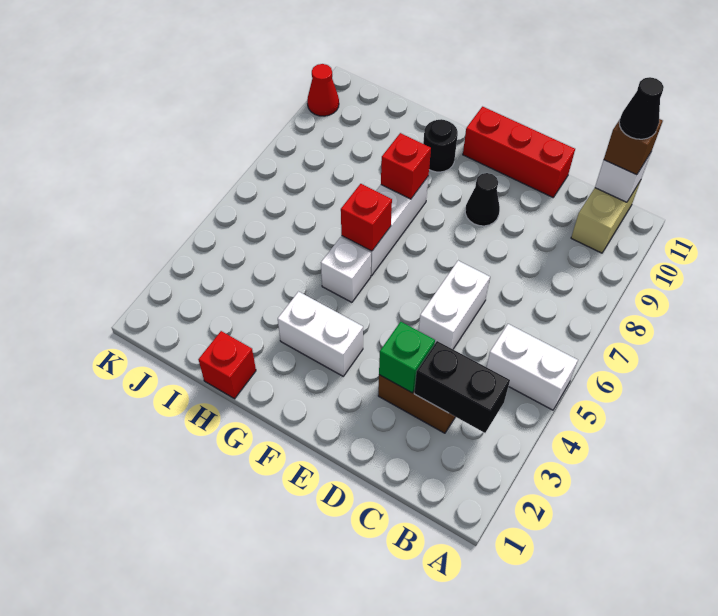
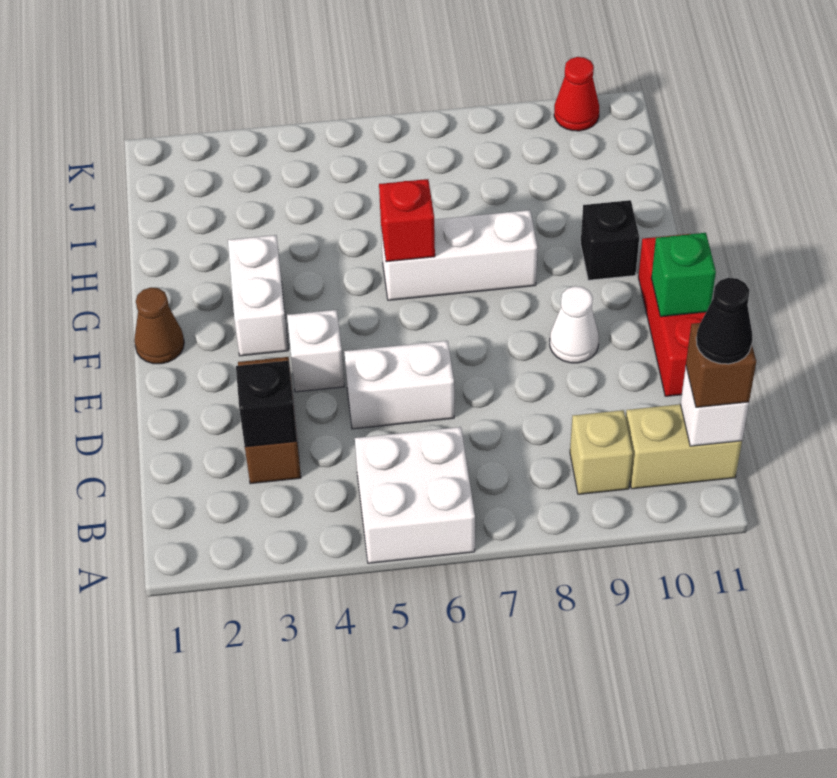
white 1x2 brick [487,324,578,410] -> white 2x2 brick [355,427,475,563]
black 1x2 brick [414,341,510,433] -> black 1x1 brick [236,361,297,447]
none -> tan 1x1 brick [570,410,633,494]
green 1x1 brick [379,322,435,393] -> green 1x1 brick moved to [651,233,716,317]
black 1x1 cone [465,173,500,226] -> white 1x1 cone [550,286,599,363]
none -> brown 1x1 cone [134,287,184,364]
white 1x1 brick [321,237,371,302] -> white 1x1 brick moved to [287,310,344,392]
red 1x1 brick [381,133,431,199] -> none
black 1x1 round brick [423,119,458,172] -> black 1x1 brick [581,200,639,280]
red 1x1 brick [198,331,256,399] -> none

